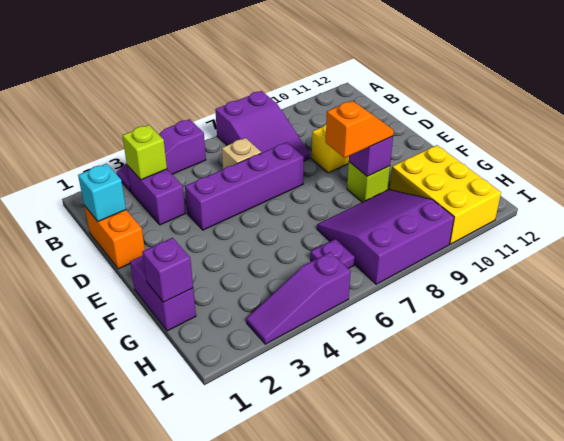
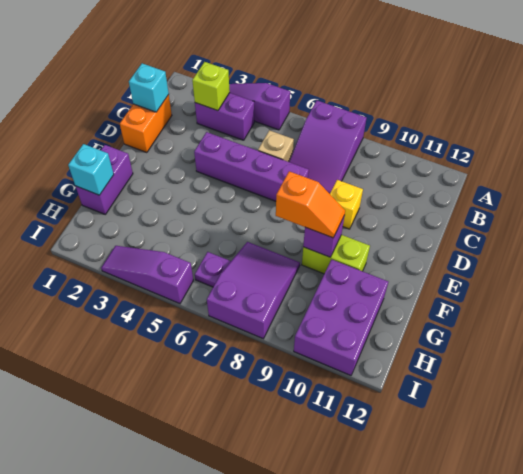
purple 1x2 brick [127,165,185,225] -> purple 1x2 brick turned to [195,93,255,140]
lime 1x1 brick [347,162,390,202] -> lime 1x2 brick [302,235,370,274]
purple 1x1 brick [142,238,193,302] -> cyan 1x1 brick [68,144,114,195]
purple 3x3 slope [317,190,454,284] -> purple 2x3 slope [207,242,300,339]
yellow 2x3 brick [390,145,501,244] -> purple 2x3 brick [294,259,388,375]

